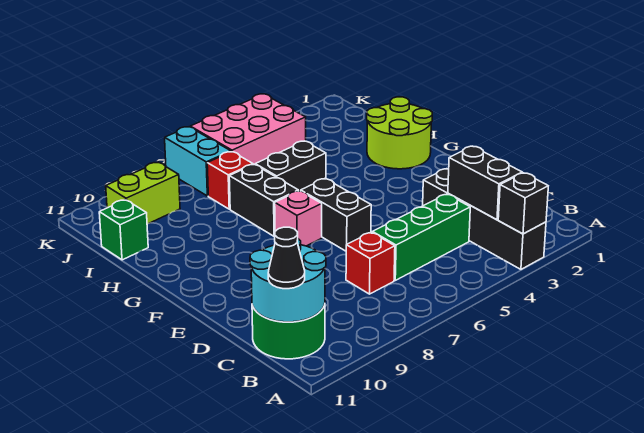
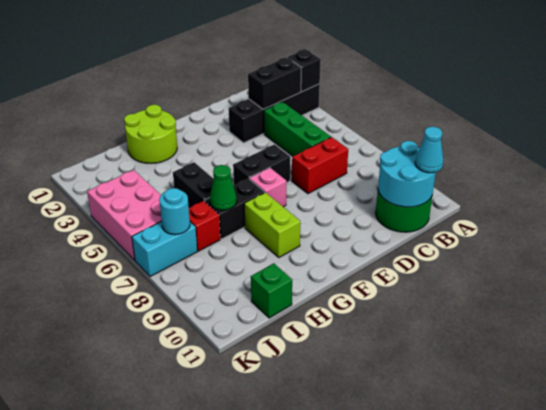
black 1x1 cone [268,227,305,289] -> cyan 1x1 cone [415,127,443,173]
red 1x1 brick [346,232,395,294] -> red 1x2 brick [292,137,348,194]
none -> green 1x1 cone [210,165,237,210]
none -> cyan 1x1 round brick [159,188,190,235]
lime 1x2 brick [106,162,180,224] -> lime 1x2 brick moved to [244,192,300,257]

